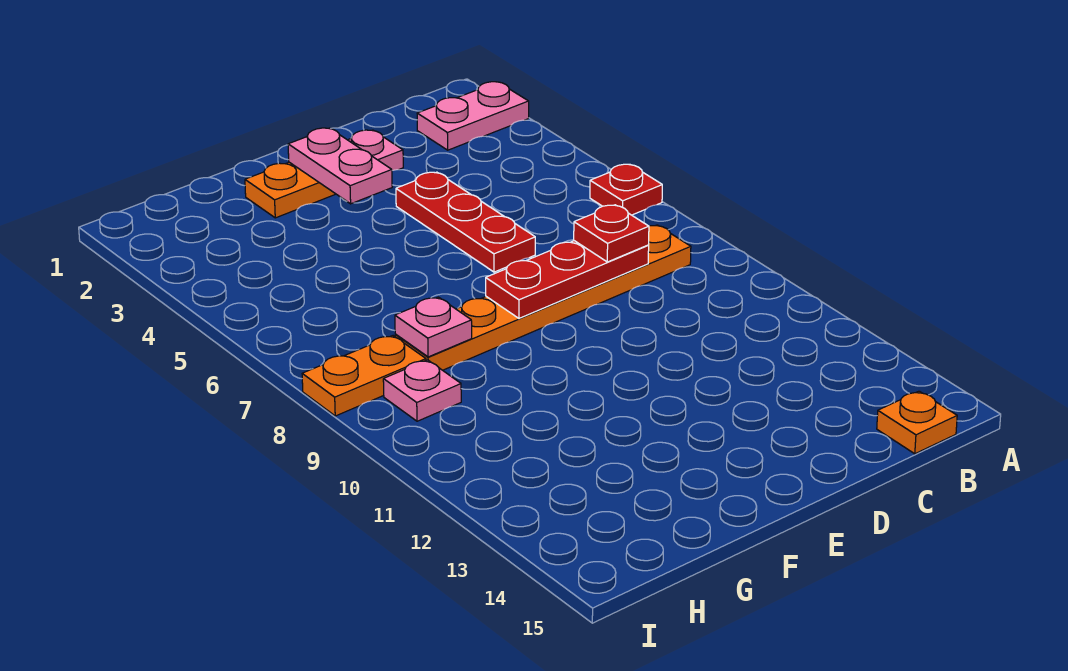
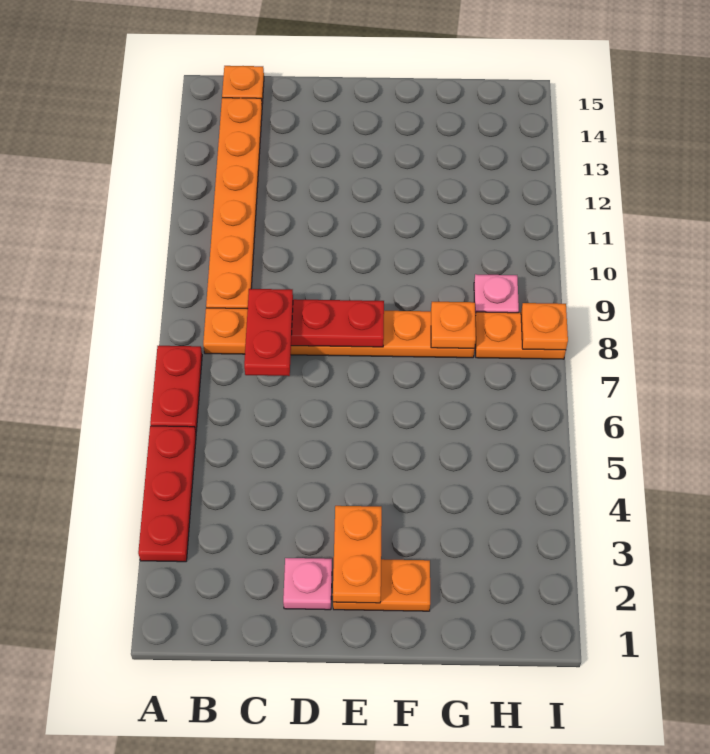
pink 1x2 plate [417,82,529,150] -> none
red 1x1 plate [590,164,662,215] -> red 1x2 plate [150,346,202,431]
none -> orange 1x6 plate [206,98,262,309]
red 1x1 plate [574,205,649,262] -> red 1x2 plate [244,289,293,376]
red 1x3 plate [396,172,535,272] -> red 1x3 plate moved to [138,426,196,562]
pink 1x2 plate [288,128,392,204] -> orange 1x2 plate [333,506,382,603]
pink 1x1 plate [395,297,472,357] -> orange 1x1 plate [431,302,476,348]
none -> orange 1x1 plate [521,303,568,350]

